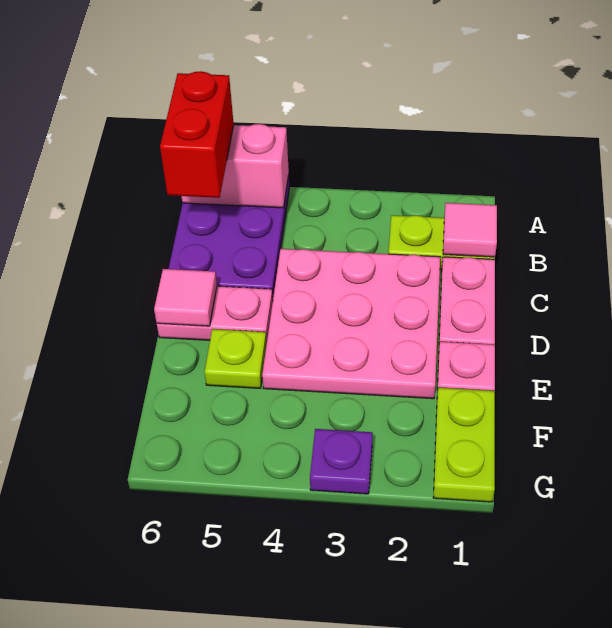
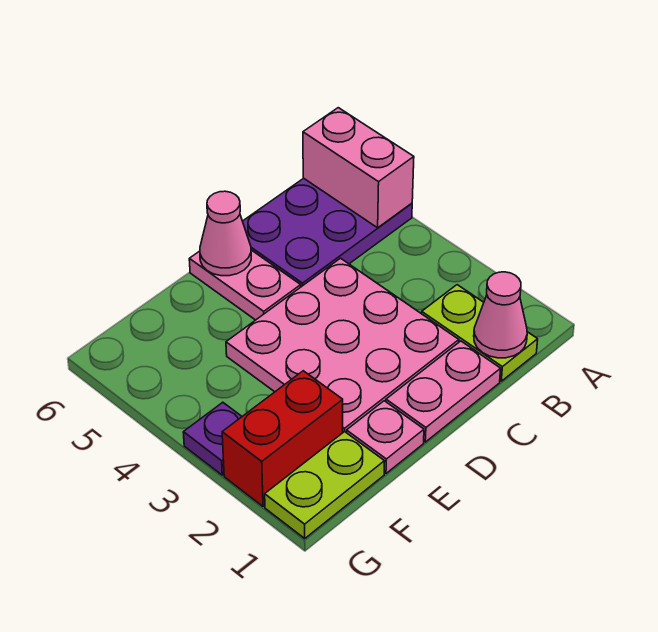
red 1x2 brick [160,71,234,198] -> red 1x2 brick moved to [222,371,343,506]
pink 1x1 tile [443,203,497,257] -> pink 1x1 cone [474,272,527,358]
pink 1x1 tile [154,269,217,326] -> pink 1x1 cone [200,191,251,276]
lime 1x1 plate [205,329,267,388] -> none

